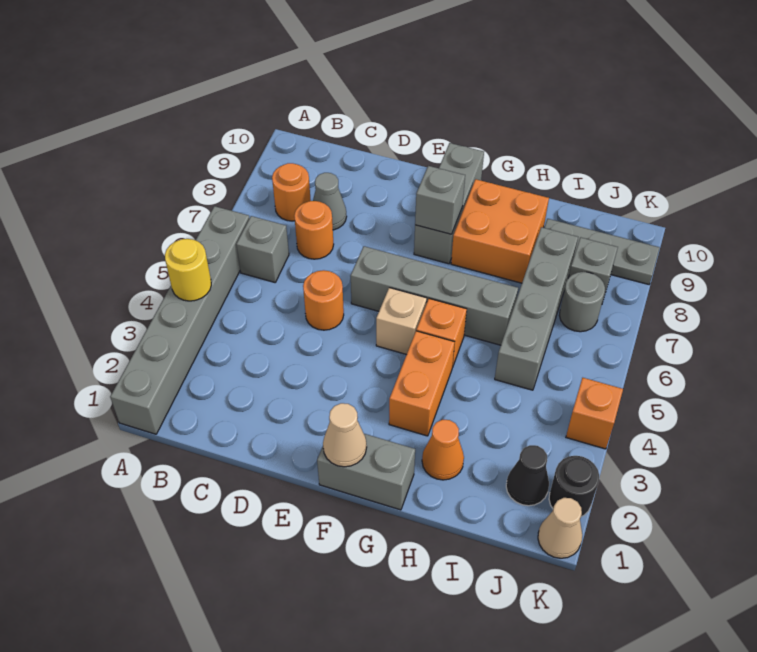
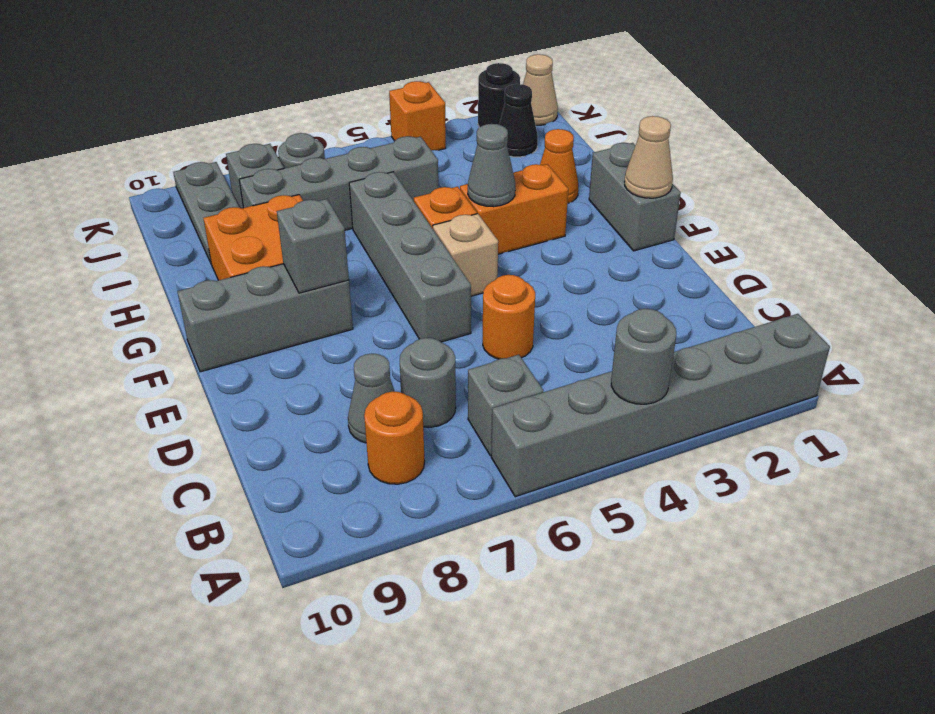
yellow 1x1 round brick [165,239,211,301] -> grey 1x1 round brick [611,309,676,404]
orange 1x1 round brick [294,201,334,259] -> grey 1x1 round brick [400,338,456,427]
none -> grey 1x1 cone [468,124,515,207]

